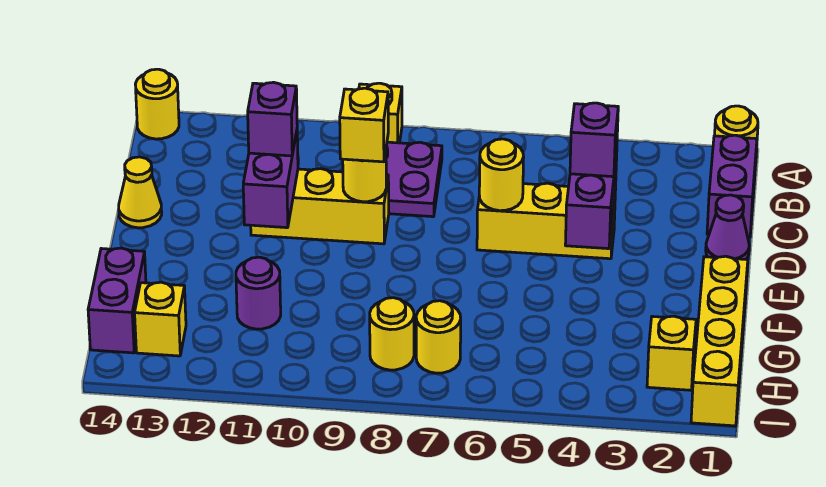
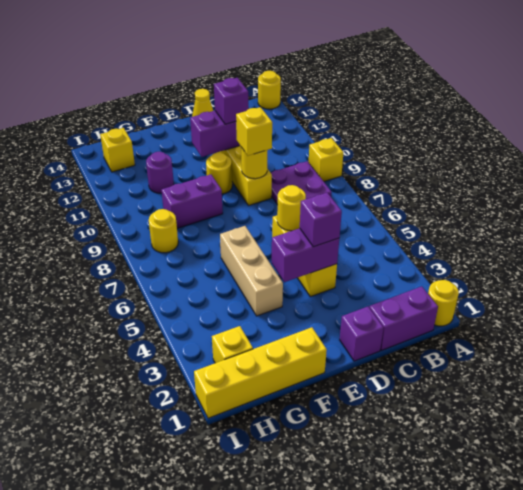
purple 1x1 cone [706,195,749,259] -> purple 1x1 brick [340,307,383,361]
none -> tan 1x3 brick [220,226,283,316]
purple 1x2 brick [88,248,146,353] -> purple 1x2 brick moved to [161,174,223,228]
yellow 1x1 round brick [416,301,461,373] -> yellow 1x1 round brick moved to [206,152,232,194]

